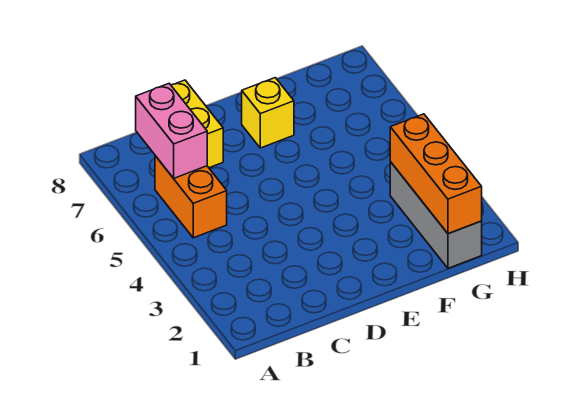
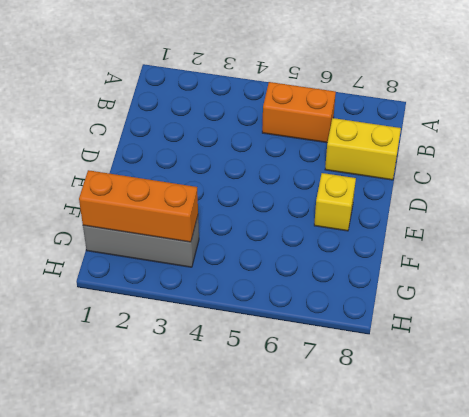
pink 1x2 brick [136,84,207,178] -> none

